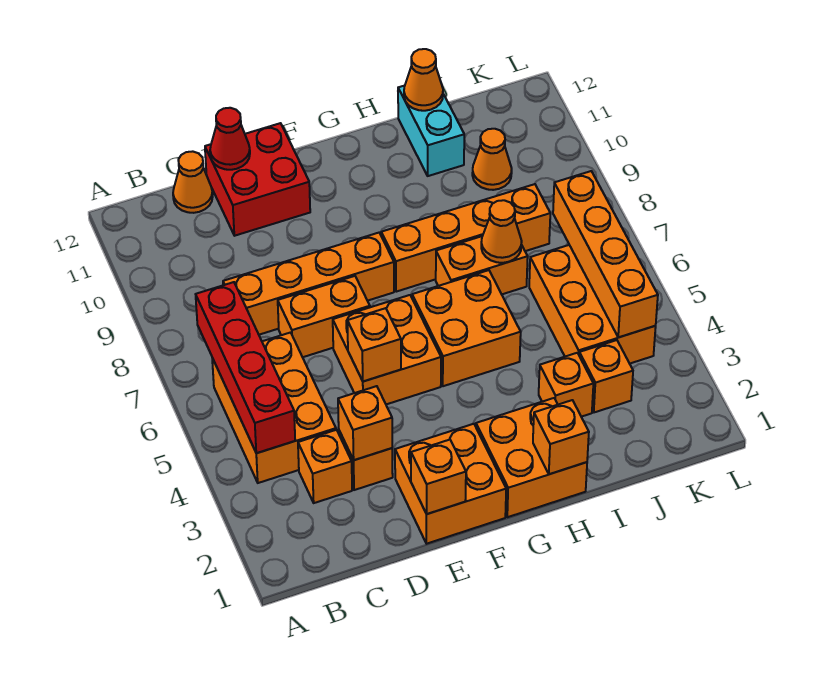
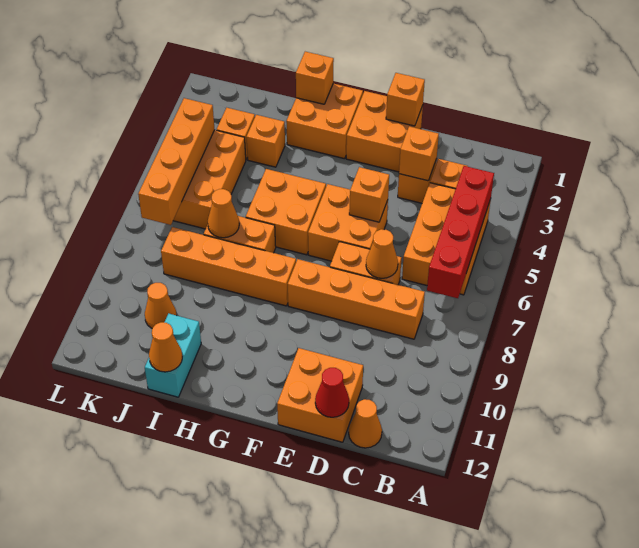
none -> orange 1x1 cone [366,229,398,278]
red 2x2 brick [205,123,310,236] -> orange 2x2 brick [277,348,363,442]

